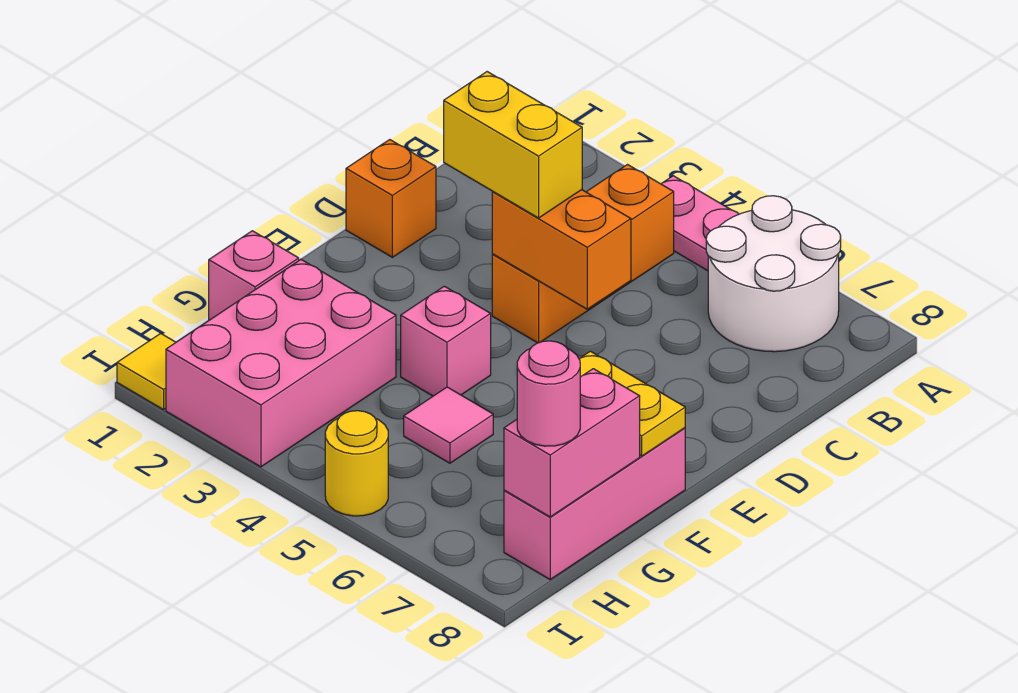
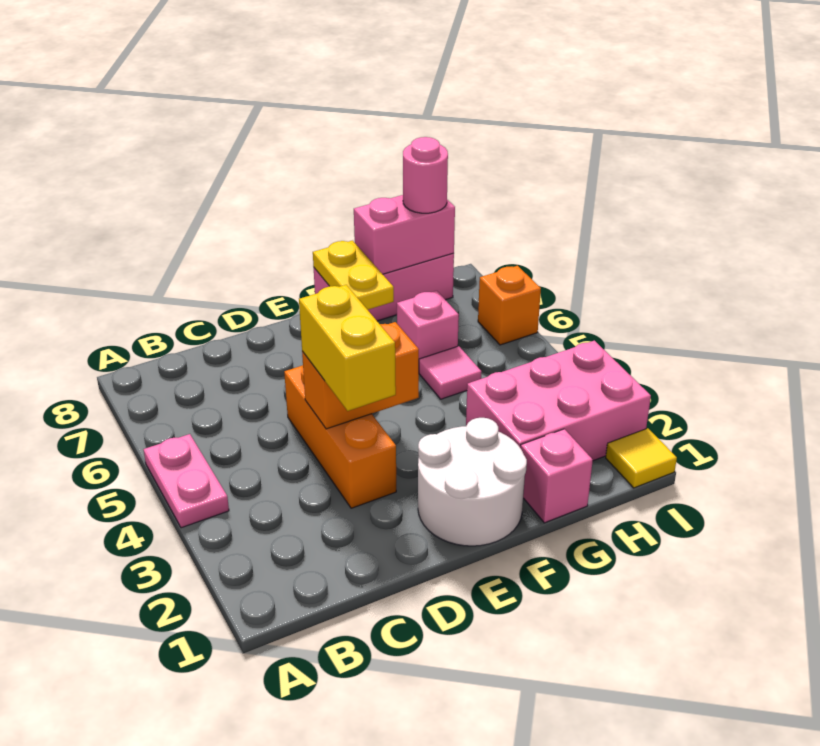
white 2x2 round brick [706,196,841,352] -> white 2x2 round brick moved to [418,418,527,546]
orange 1x3 brick [492,165,674,343] -> orange 1x3 brick turned to [284,365,396,508]
orange 1x1 brick [346,140,436,257] -> orange 1x1 brick moved to [478,266,541,345]
orange 1x2 brick [492,190,631,309] -> orange 1x2 brick turned to [302,322,419,429]
pink 1x1 brick [401,286,491,396] -> pink 1x1 brick moved to [397,291,459,359]
yellow 1x1 round brick [325,411,388,516] -> none

